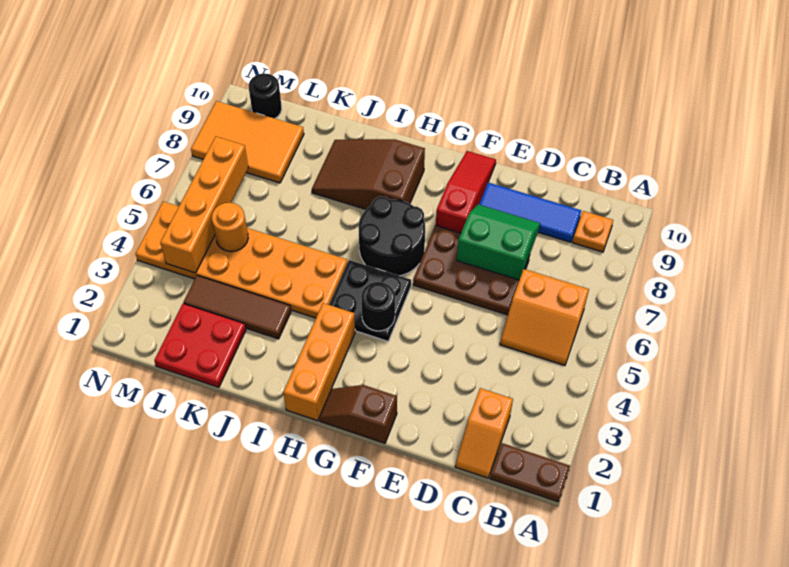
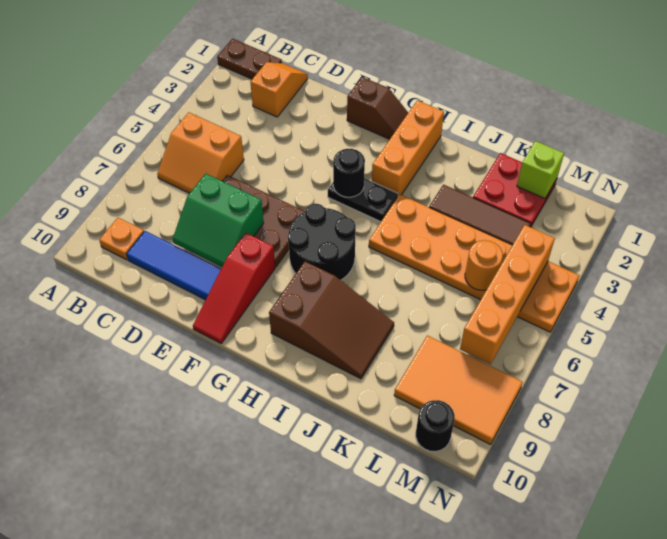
orange 2x2 slope [500,269,589,365] -> orange 2x2 slope turned to [157,112,244,193]
black 2x2 plate [329,260,411,341] -> black 1x2 plate [328,178,398,222]
none -> lime 1x1 brick [517,141,564,198]

